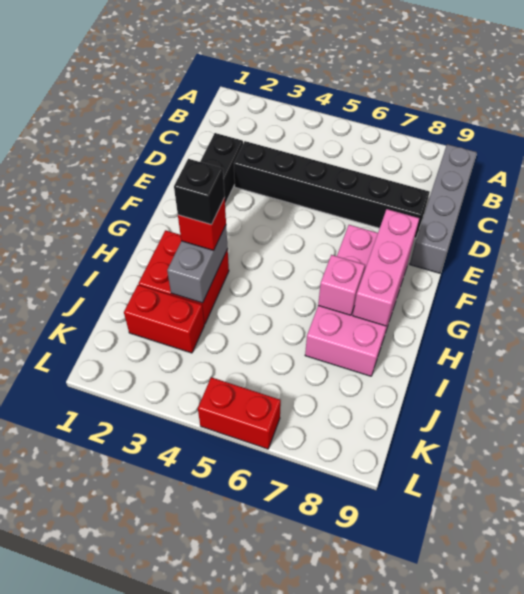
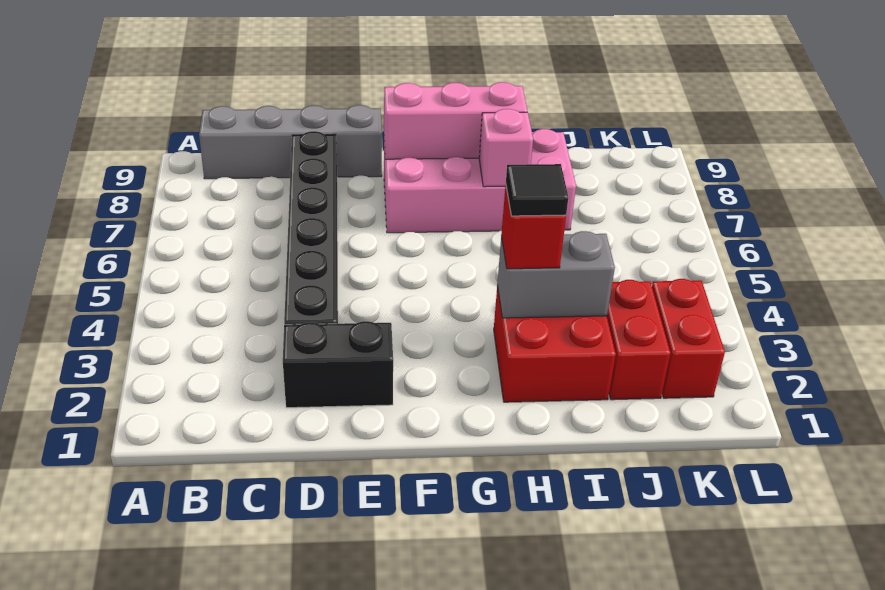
black 1x1 brick [174,159,225,225] -> black 1x1 tile [506,164,568,216]
red 1x2 brick [198,377,281,449] -> red 1x2 brick moved to [652,279,725,398]

